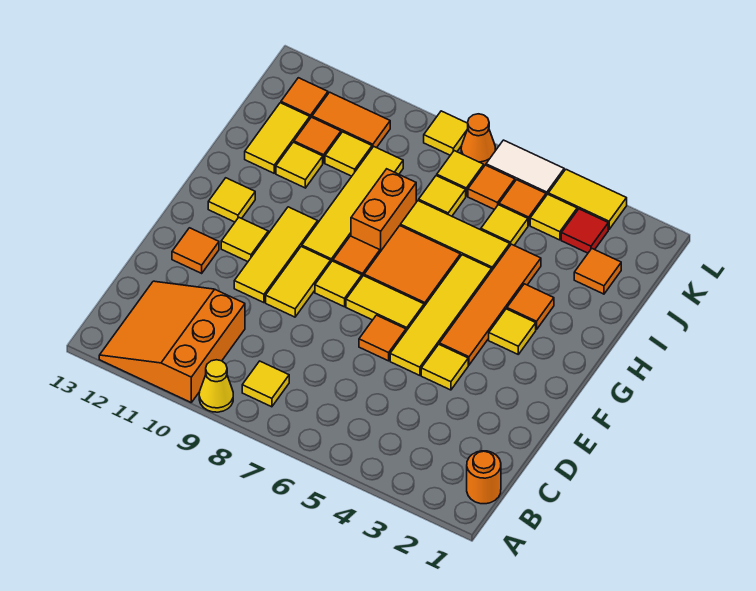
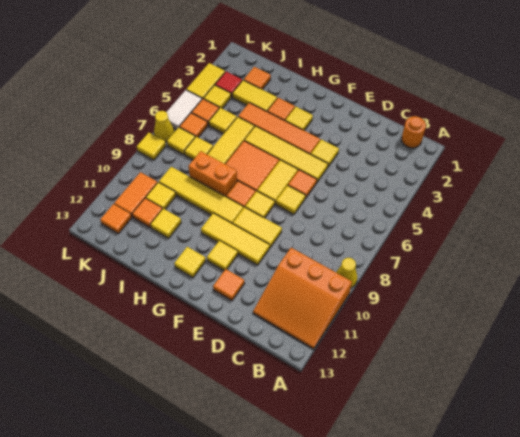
yellow 1x1 tile [242,361,289,407] -> yellow 1x1 tile moved to [276,185,305,214]
yellow 1x2 tile [245,103,310,173] -> yellow 1x2 tile moved to [232,80,277,111]
orange 1x1 cone [461,114,495,165] -> yellow 1x1 cone [154,111,174,142]

